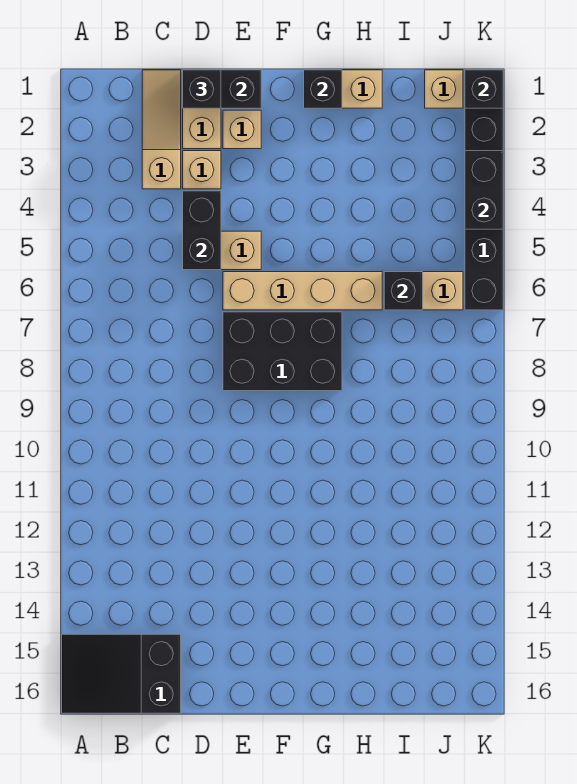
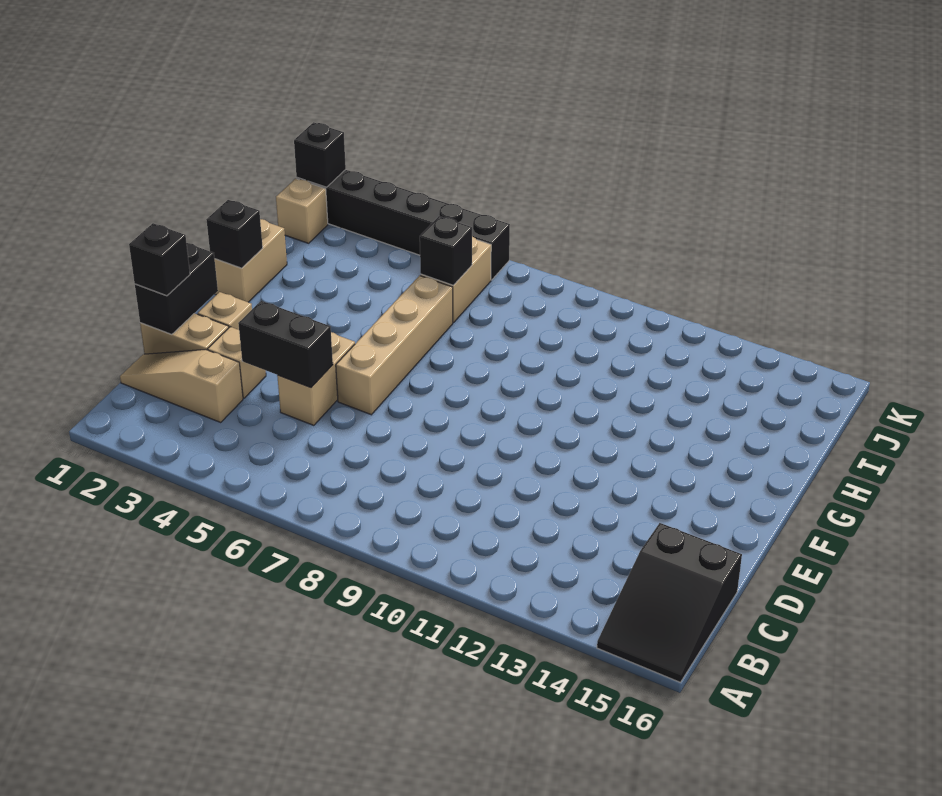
black 2x3 brick [223,312,342,391] -> none
black 1x2 brick [465,151,503,229] -> none

